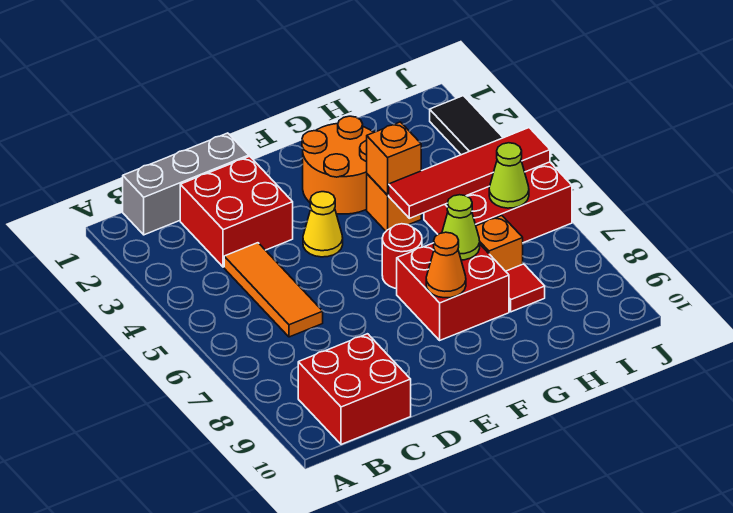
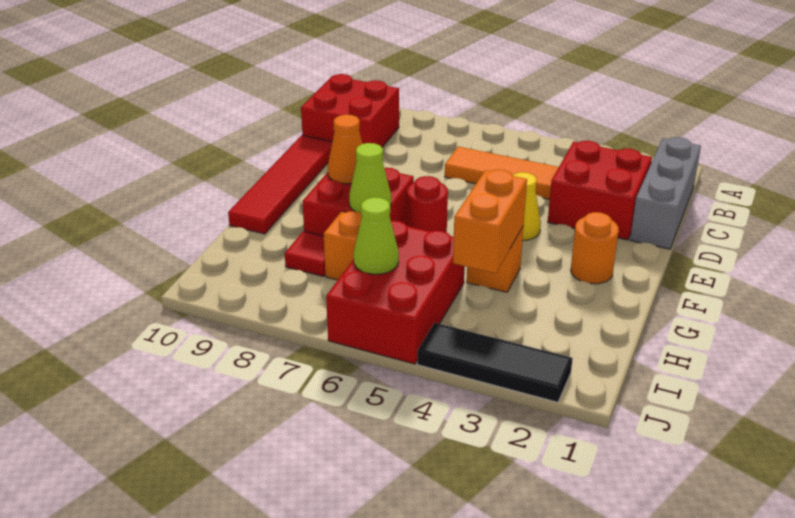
orange 2x2 round brick [302,116,374,214] -> orange 1x1 round brick [571,212,619,284]
orange 1x1 brick [367,122,421,195] -> orange 1x2 brick [453,170,527,274]
red 1x4 tile [389,128,550,218] -> red 1x4 tile moved to [228,135,332,234]

